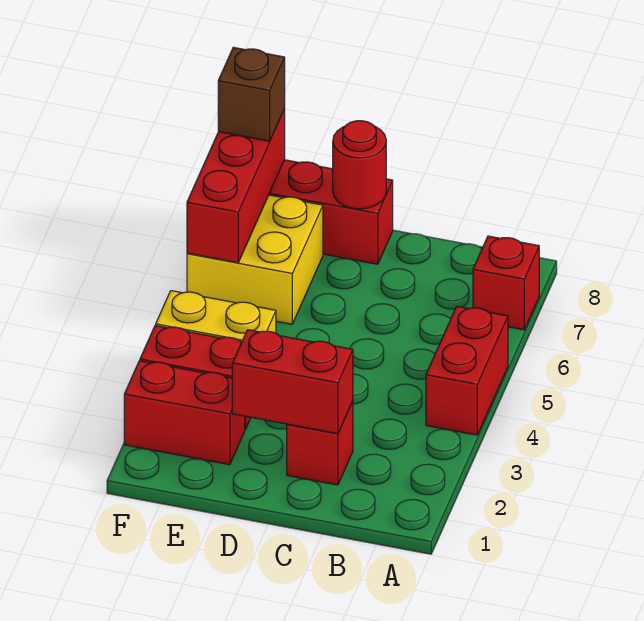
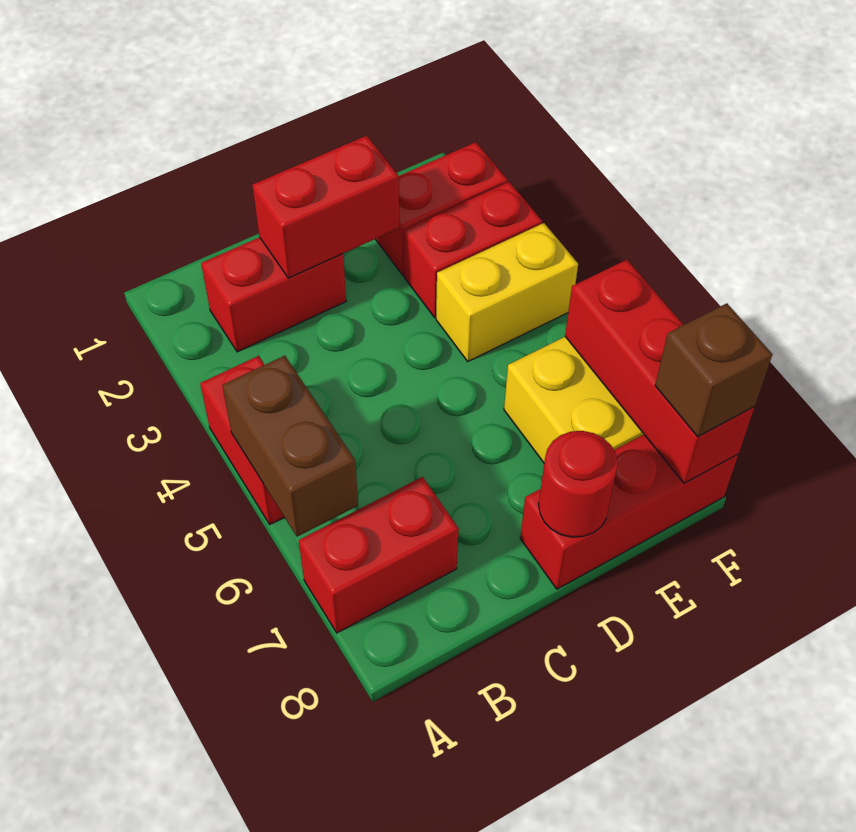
none -> brown 1x2 brick [222,356,358,537]
red 1x1 brick [473,236,539,330] -> red 1x2 brick [299,477,459,633]
red 1x1 brick [287,401,353,485] -> red 1x2 brick [201,237,346,352]

